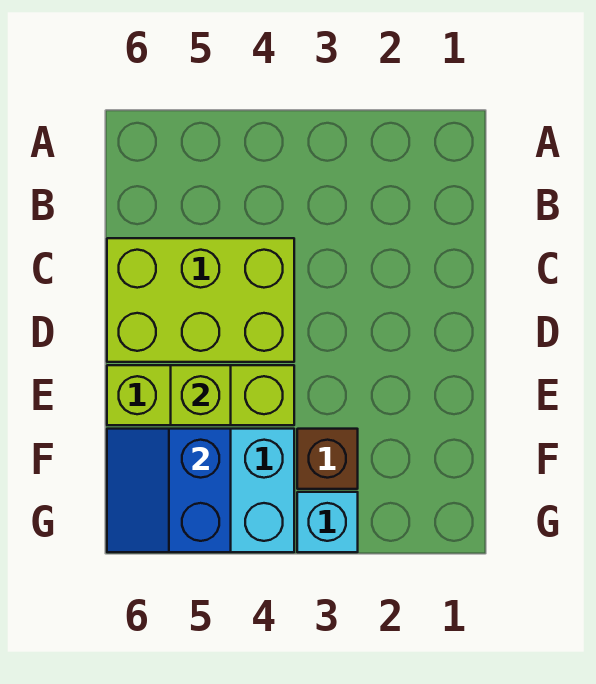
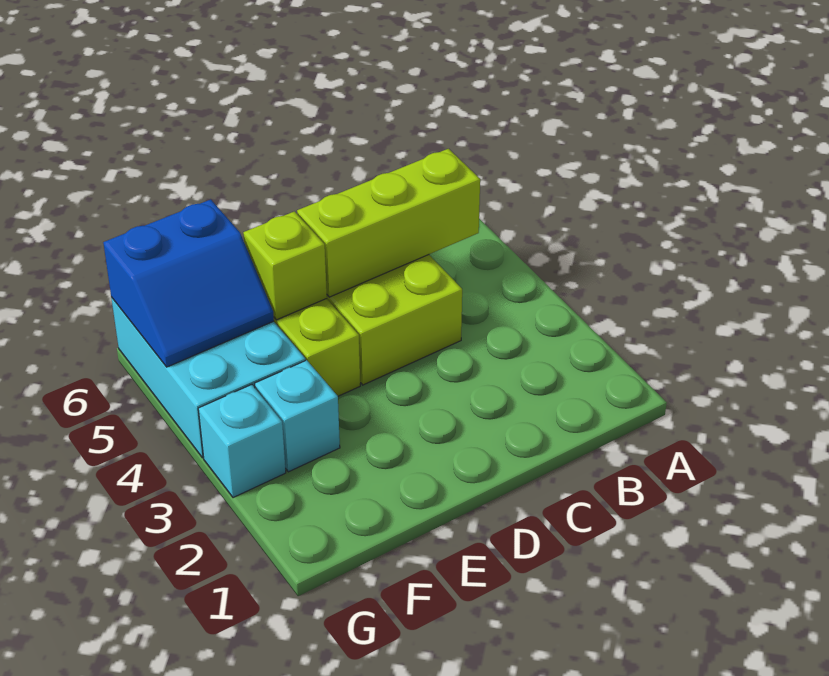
none -> lime 1x3 brick [297,149,480,297]
brown 1x1 brick [297,429,358,489] -> cyan 1x1 brick [255,360,340,472]
blue 2x2 slope [107,429,231,552] -> blue 2x2 slope turned to [103,199,274,367]

